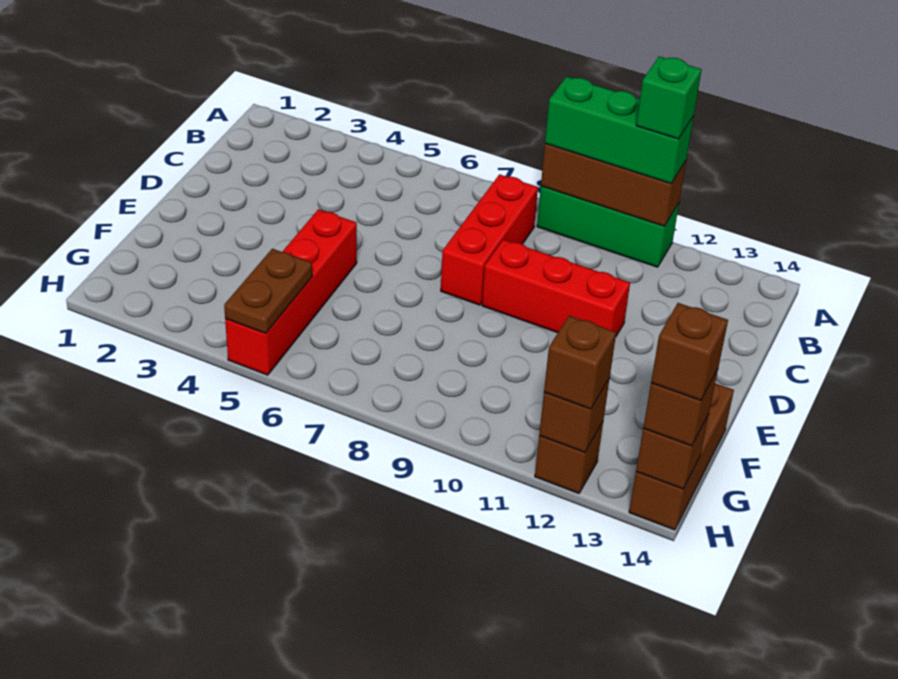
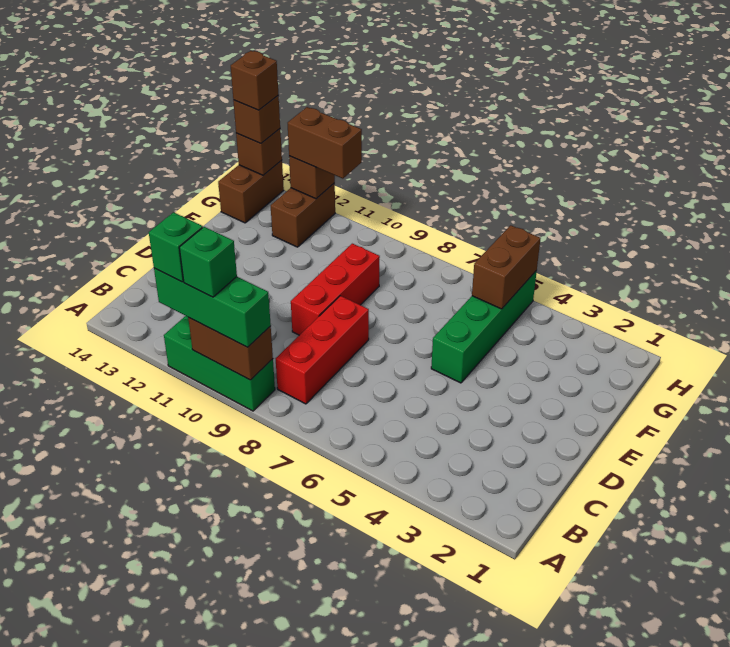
brown 1x3 brick [541,144,686,226] -> brown 1x2 brick [188,318,273,380]
none -> green 1x1 brick [179,227,237,297]
red 1x3 brick [482,239,630,336] -> red 1x3 brick turned to [291,244,380,335]
red 1x4 brick [225,209,357,375] -> green 1x4 brick [431,271,537,383]
brown 1x3 brick [629,383,734,530] -> brown 1x2 brick [218,160,284,223]
brown 1x2 plate [224,249,312,334] -> brown 1x2 brick [472,225,541,309]
brown 1x1 brick [535,422,603,493] -> brown 1x2 brick [271,183,335,247]
brown 1x1 brick [544,316,616,409] -> brown 1x2 brick [288,107,362,179]

